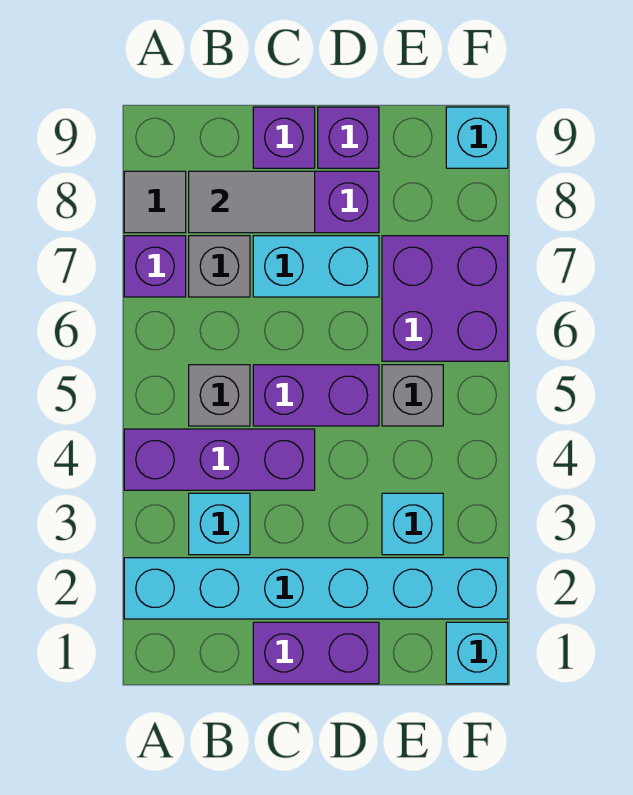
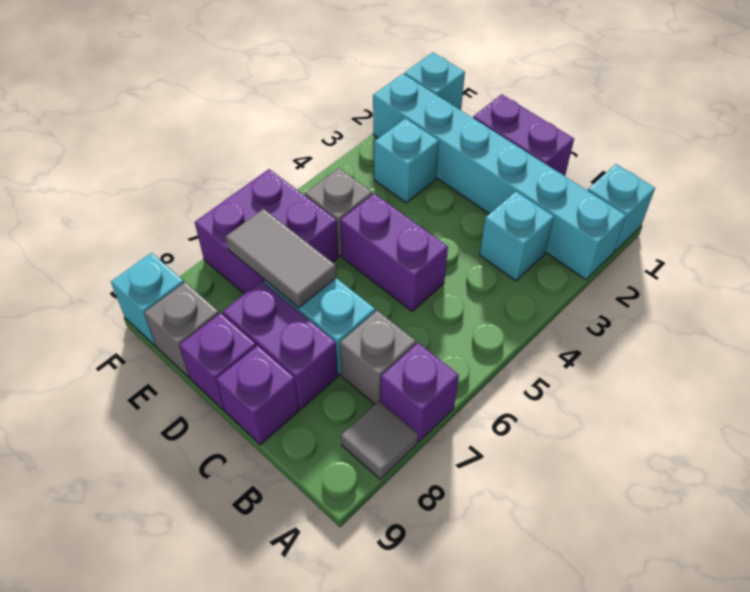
none -> cyan 1x1 brick [588,164,655,252]
purple 1x3 brick [124,429,315,490] -> none
grey 1x1 brick [189,365,250,426] -> grey 1x1 brick moved to [144,282,219,377]
grey 1x2 tile [189,171,315,233] -> grey 1x2 tile moved to [226,209,336,308]

